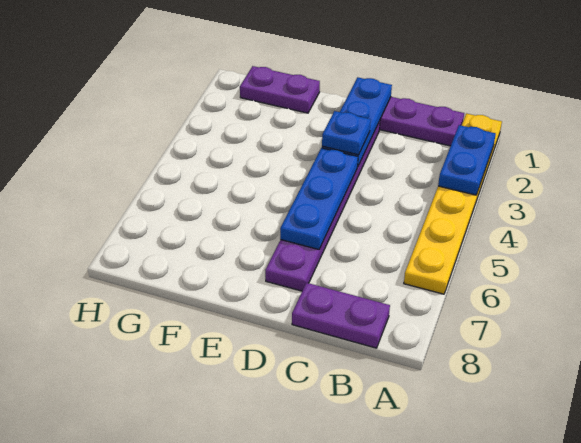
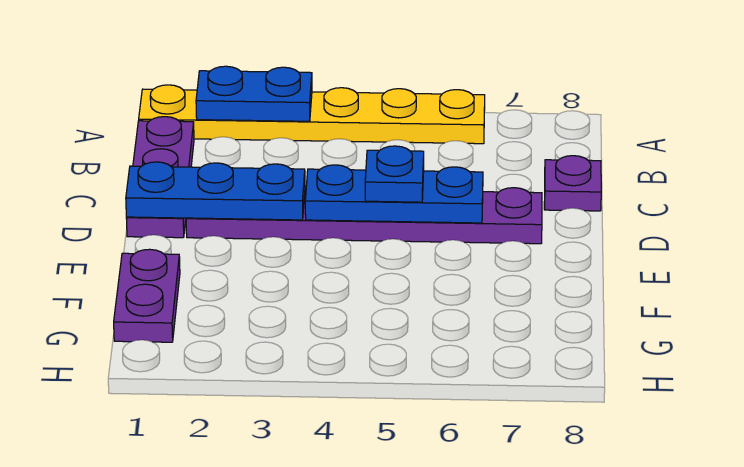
purple 1x2 plate [292,283,390,348] -> purple 1x1 plate [544,156,601,211]
blue 1x1 plate [322,111,371,155] -> blue 1x1 plate moved to [365,146,424,202]

